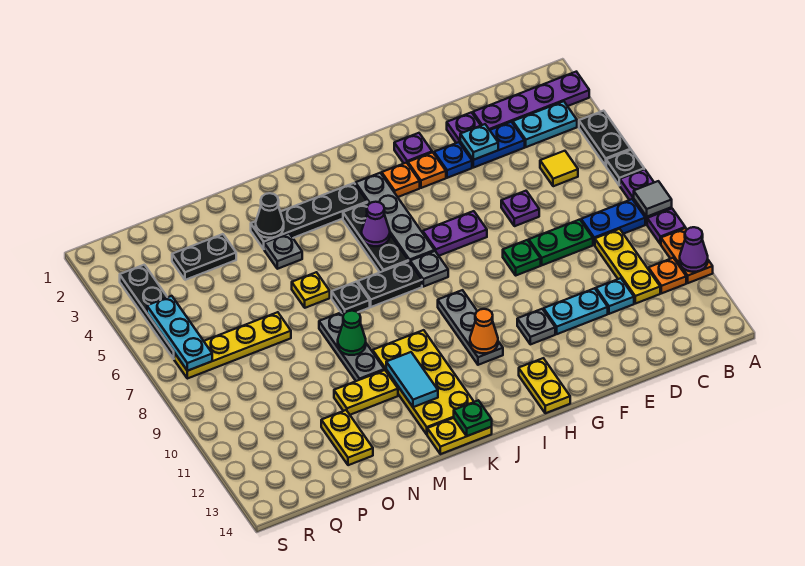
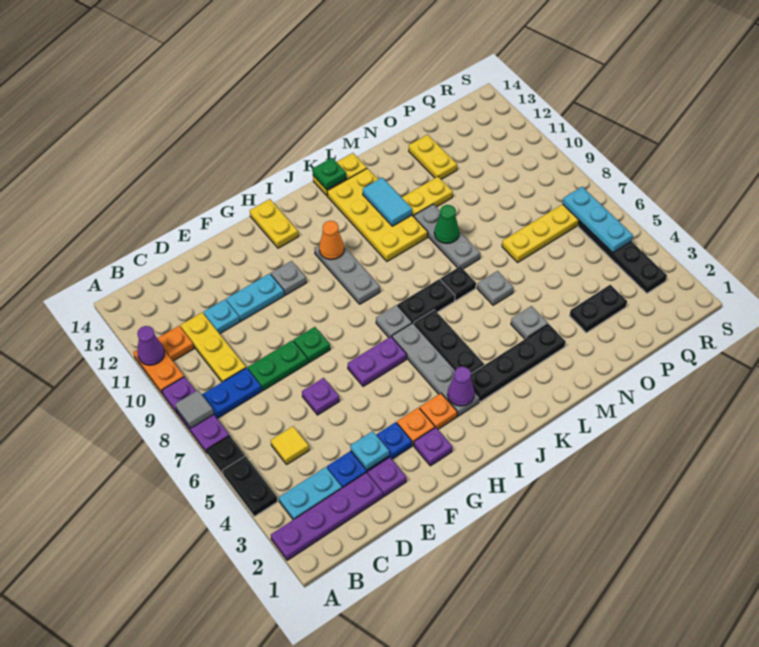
purple 1x1 cone [362,202,390,246] -> purple 1x1 cone moved to [448,367,475,406]
black 1x1 cone [256,193,284,238] -> none
yellow 1x1 plate [292,272,330,308] -> grey 1x1 plate [477,271,513,305]

